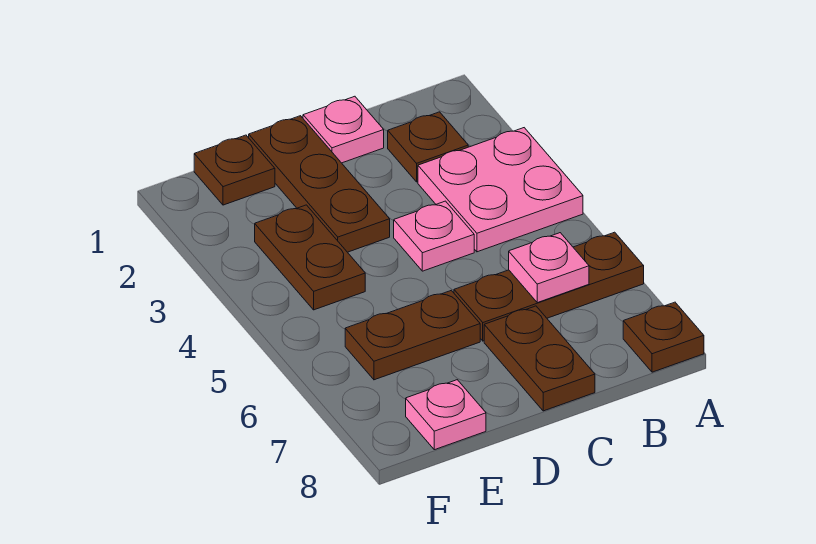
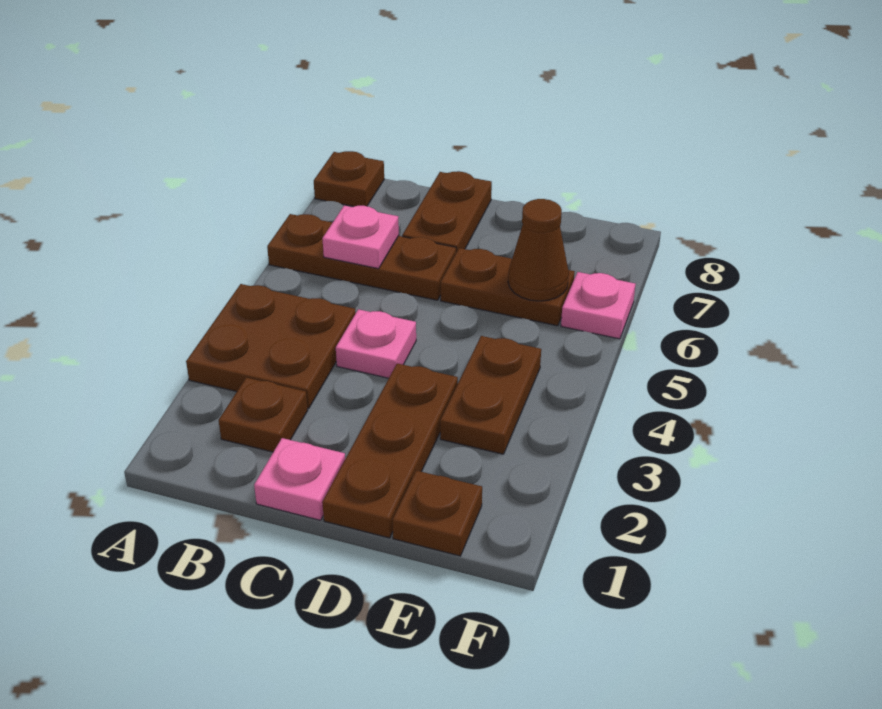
pink 2x2 plate [418,128,583,252] -> brown 2x2 plate [186,284,356,409]
none -> brown 1x1 cone [508,199,569,301]
pink 1x1 plate [406,380,486,450] -> pink 1x1 plate moved to [561,272,635,339]

